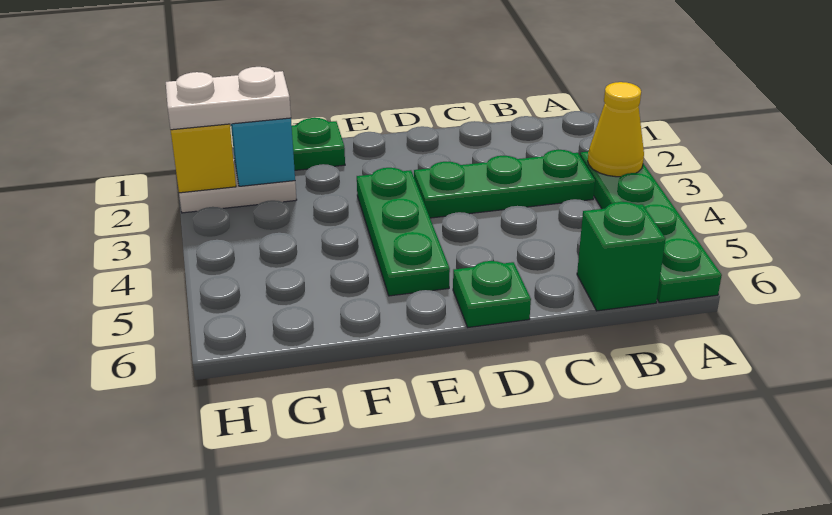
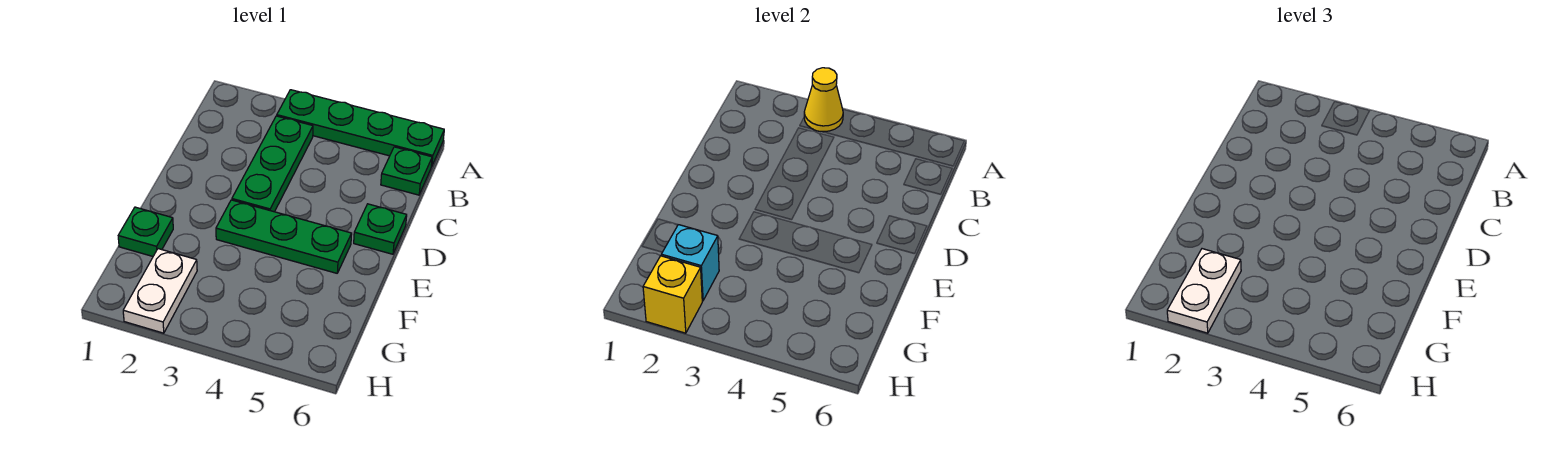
green 1x1 brick [577,202,666,311] -> green 1x1 plate [381,147,432,195]

